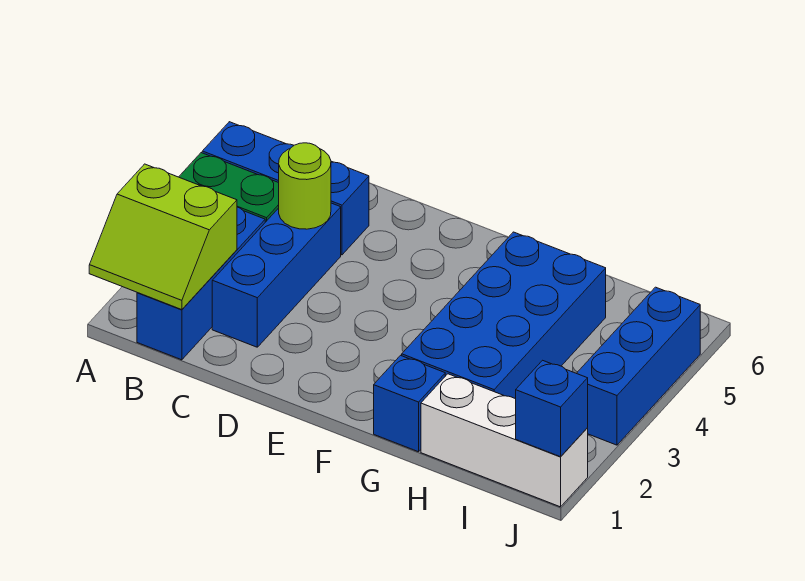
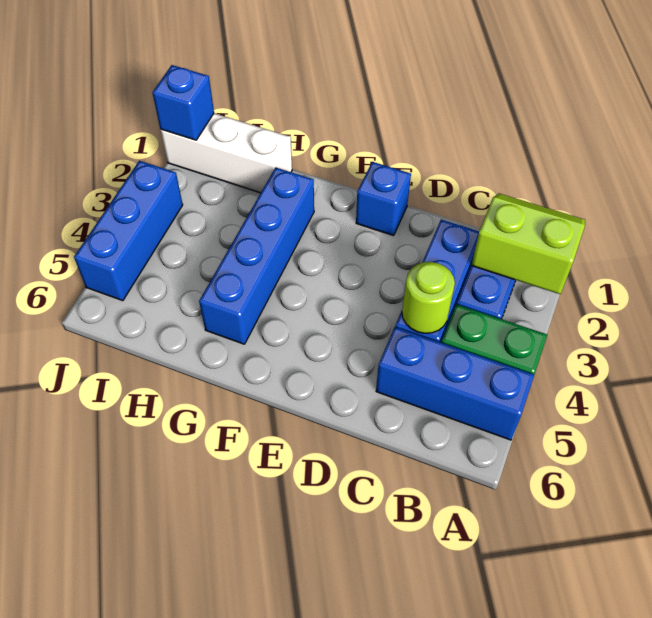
blue 1x1 brick [374,355,445,452] -> blue 1x1 brick moved to [356,162,411,236]
blue 2x4 brick [402,232,606,399] -> blue 1x4 brick [199,168,314,344]

